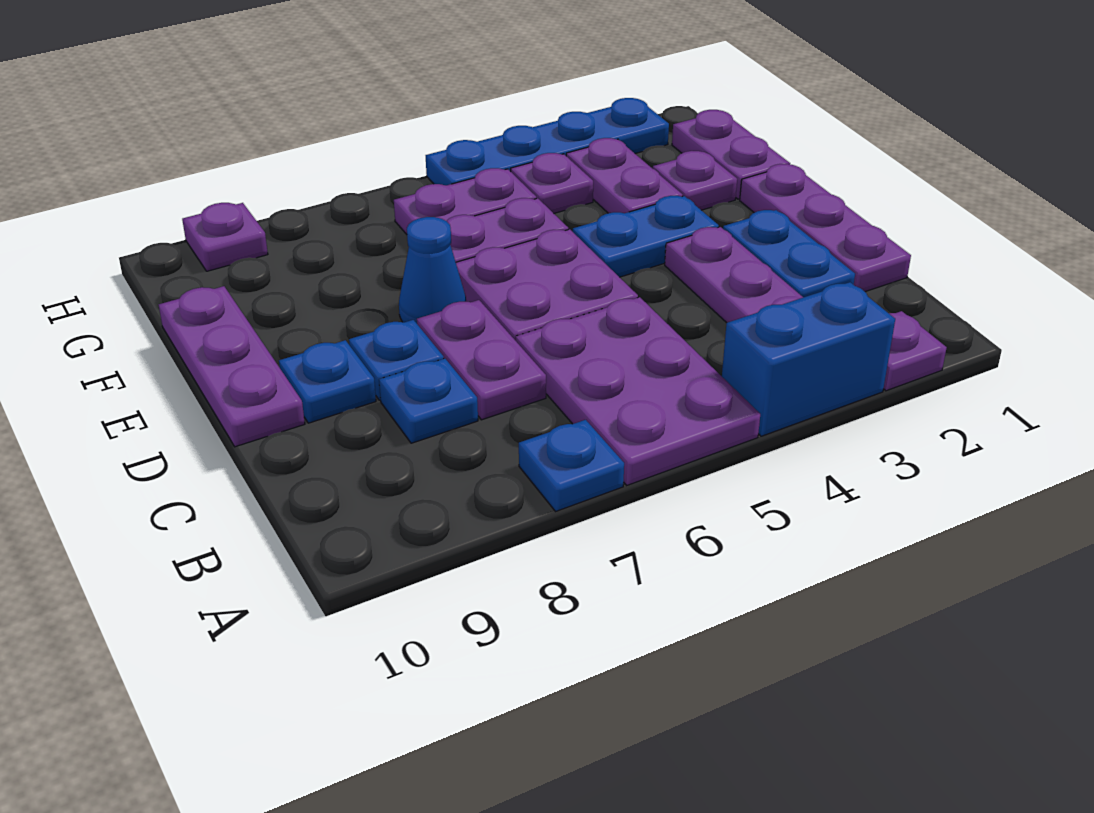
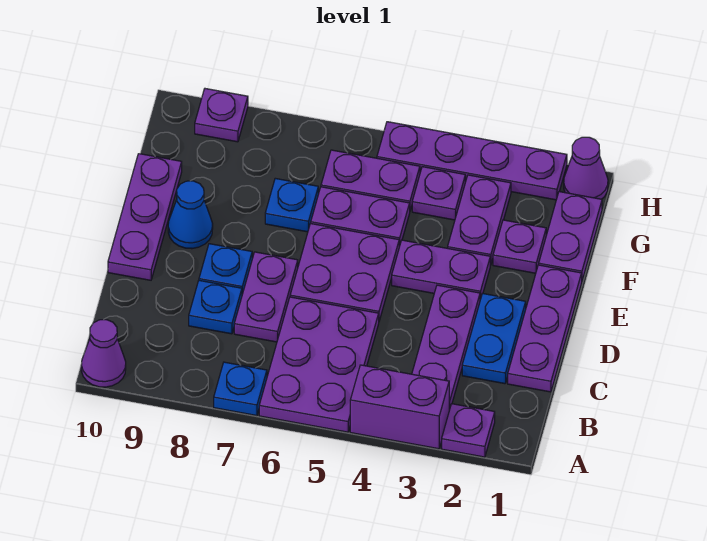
blue 1x2 brick [722,282,895,436] -> purple 1x2 brick [350,365,449,449]
none -> purple 1x1 cone [81,320,126,387]
blue 1x1 plate [279,340,376,423] -> blue 1x1 plate moved to [265,178,318,232]
blue 1x2 plate [573,196,719,277] -> purple 1x2 plate [392,240,490,300]
blue 1x1 cone [399,217,466,323] -> blue 1x1 cone moved to [168,181,213,249]
none -> purple 1x1 cone [564,137,608,199]
blue 1x4 plate [426,98,669,185] -> purple 1x4 plate [377,122,567,200]

